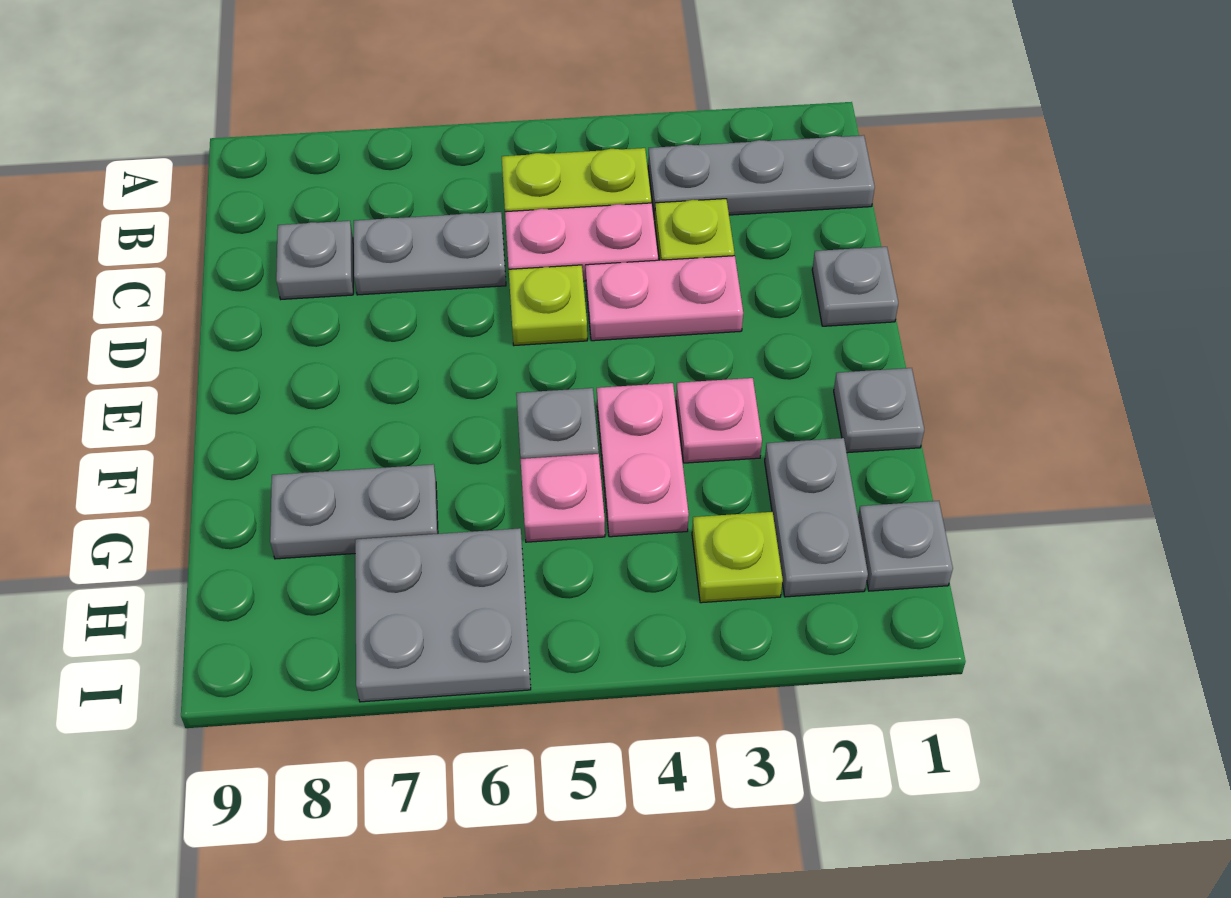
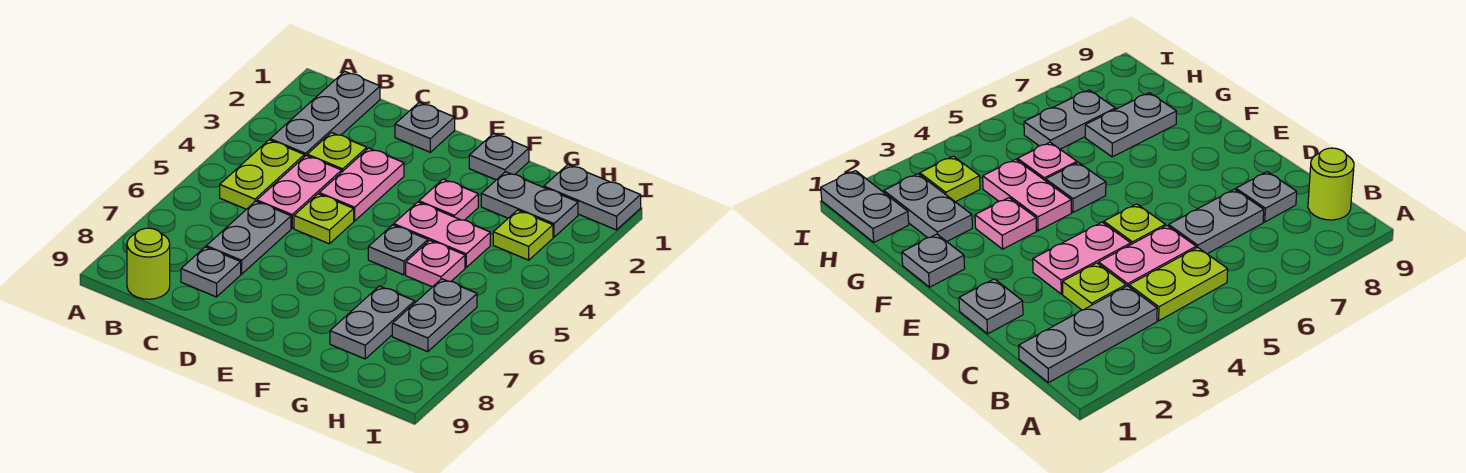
none -> lime 1x1 round brick [127,228,170,299]
grey 1x1 plate [858,501,953,591] -> grey 1x2 plate [544,165,641,230]
grey 2x2 plate [355,528,531,702] -> grey 1x2 plate [392,279,477,352]

